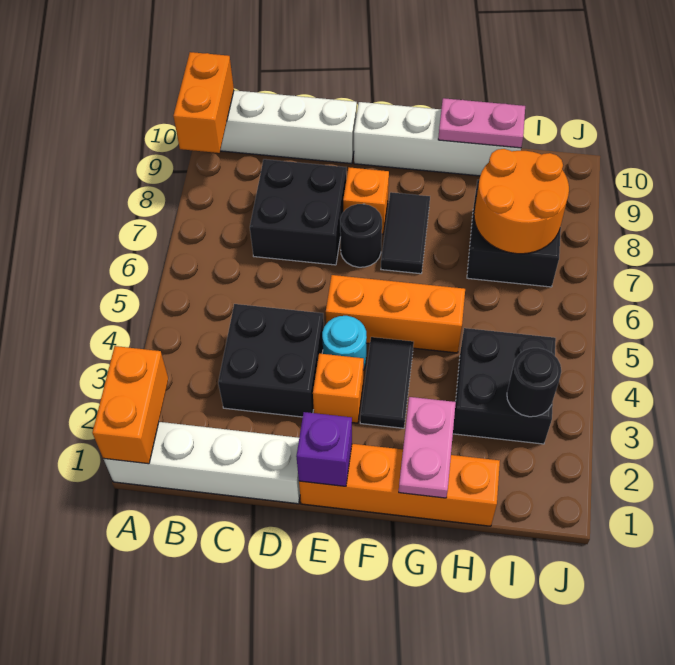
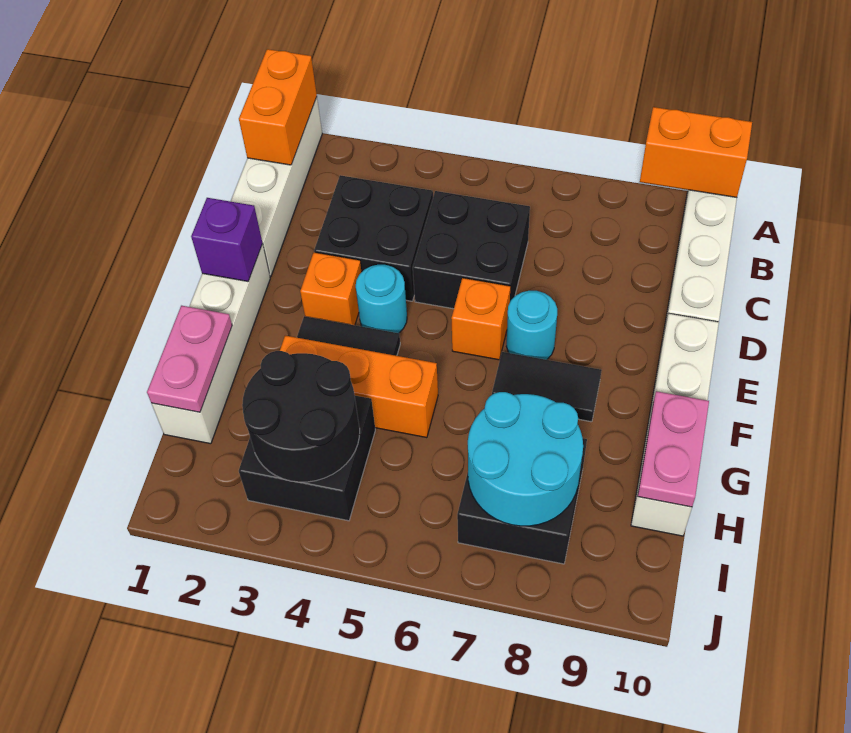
orange 1x2 brick [92,346,168,464] -> orange 1x2 brick turned to [239,49,317,165]
black 2x2 brick [250,159,346,265] -> black 2x2 brick moved to [413,191,530,309]
orange 1x4 brick [299,444,500,526] -> white 1x4 brick [152,244,270,444]
orange 1x3 brick [326,275,465,353] -> orange 1x3 brick turned to [280,336,438,438]
black 1x1 round brick [340,204,382,267] -> cyan 1x1 round brick [507,291,557,360]
orange 1x1 brick [343,167,389,234] -> orange 1x1 brick moved to [451,278,510,360]
pink 1x2 plate [399,397,456,498] -> pink 1x2 plate turned to [147,306,232,412]
orange 2x2 round brick [474,149,569,254] -> cyan 2x2 round brick [468,392,583,526]
black 1x1 round brick [507,348,561,417] -> black 2x2 round brick [242,351,360,482]

